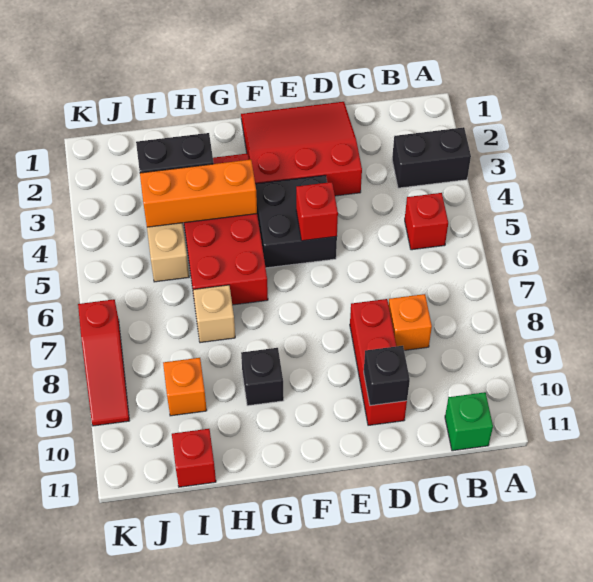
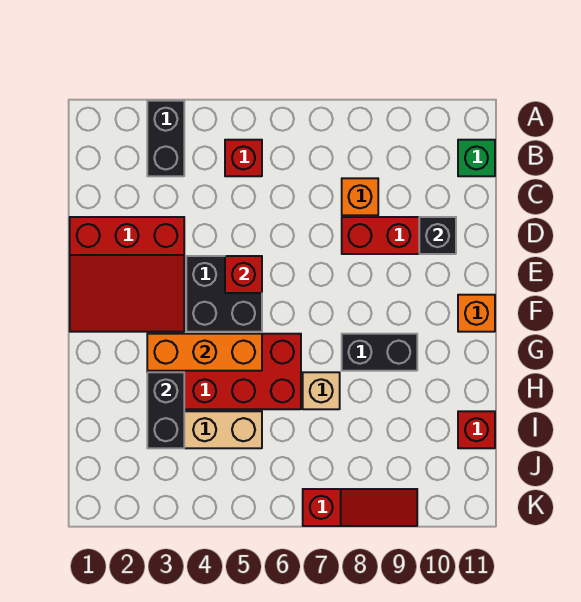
red 3x3 slope [241,102,362,196] -> red 3x3 slope turned to [70,217,184,332]
orange 1x3 brick [140,160,257,227] -> orange 1x3 brick turned to [147,334,262,371]
black 1x1 brick [241,348,284,406] -> black 1x2 brick [342,334,417,371]
orange 1x1 brick [163,358,207,416] -> orange 1x1 brick moved to [458,295,495,332]

